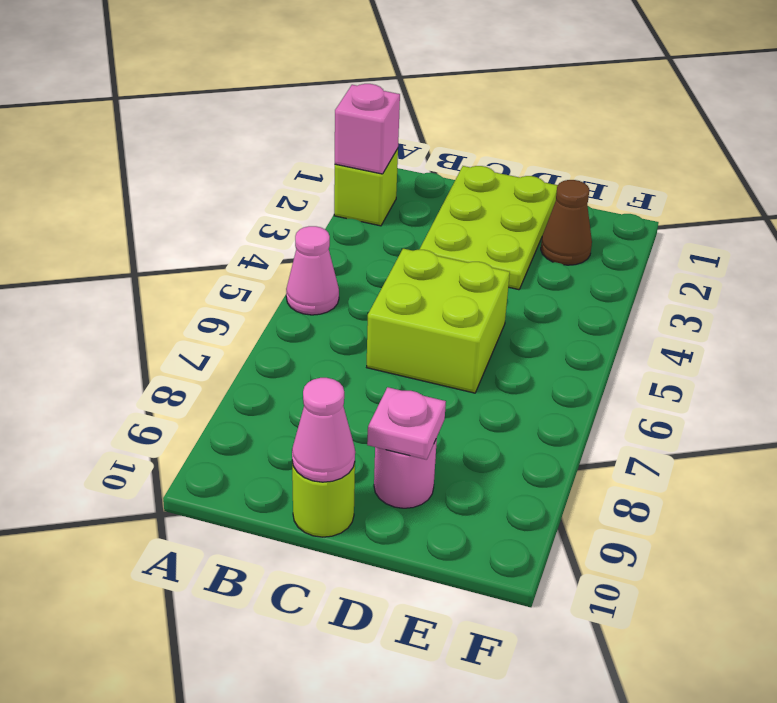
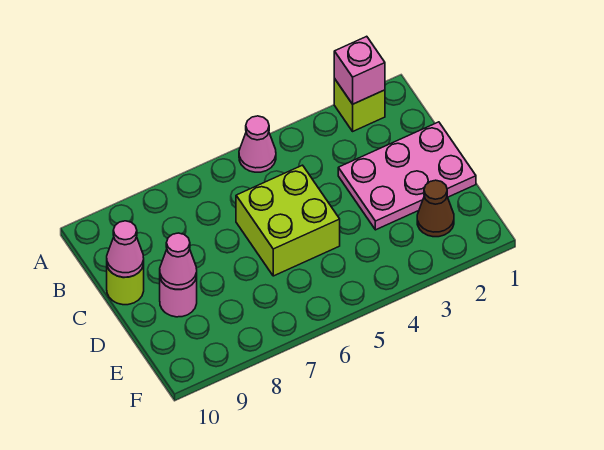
lime 2x3 plate [419,166,558,290] -> pink 2x3 plate [338,122,476,230]
pink 1x1 plate [367,387,446,460] -> pink 1x1 cone [160,233,197,289]

